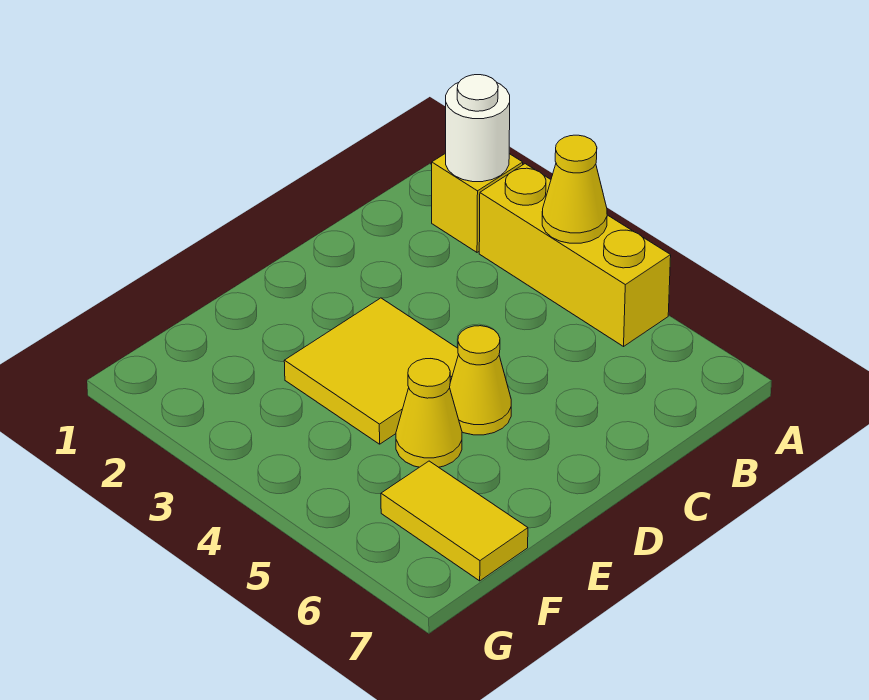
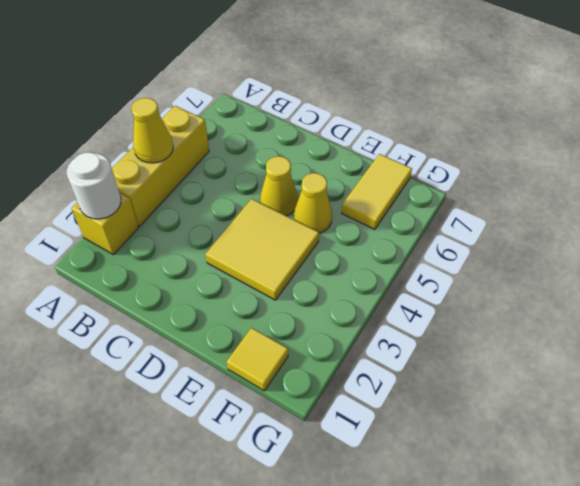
none -> yellow 1x1 tile [227,328,288,391]

